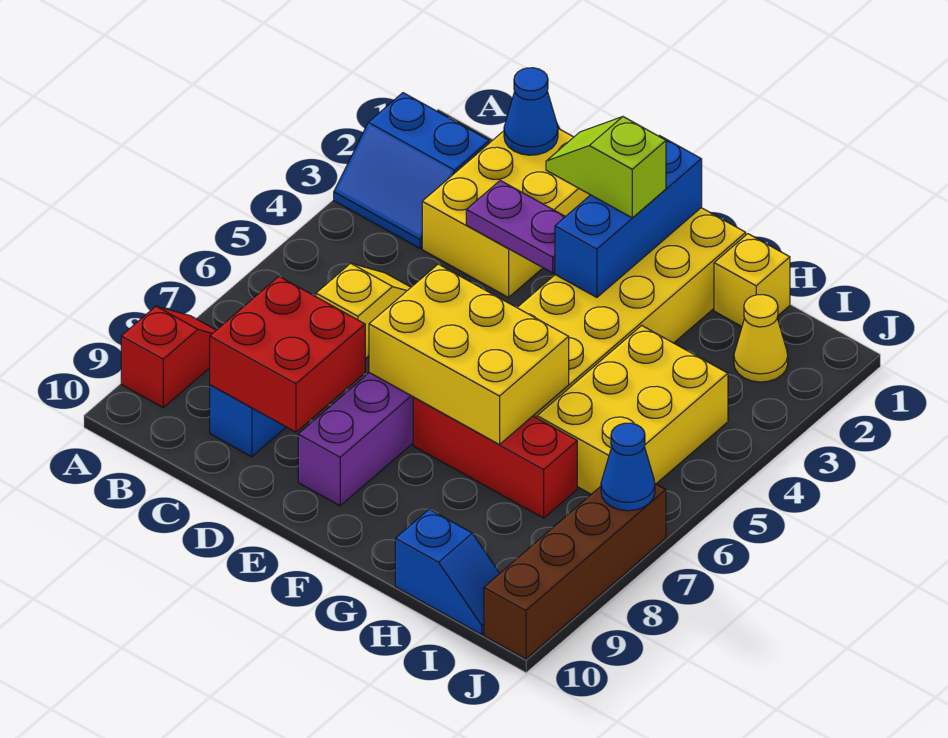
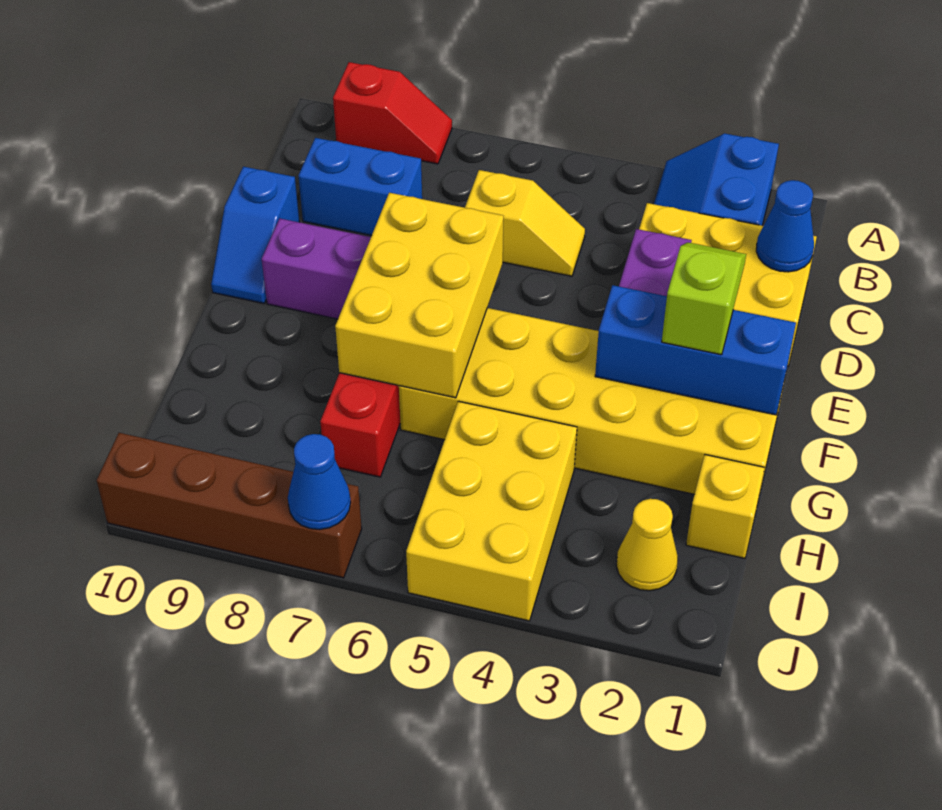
red 2x2 brick [210,277,365,432] -> none
yellow 2x3 brick [537,326,728,494] -> yellow 2x3 brick turned to [406,401,577,621]
blue 1x2 slope [395,509,500,634] -> blue 1x2 slope moved to [211,167,299,303]

